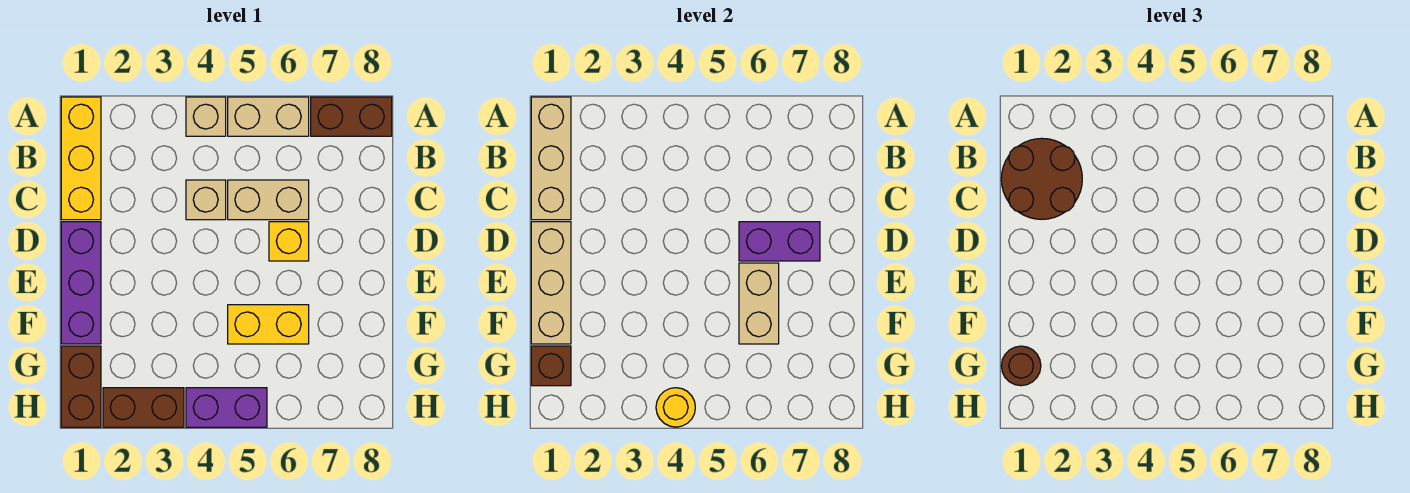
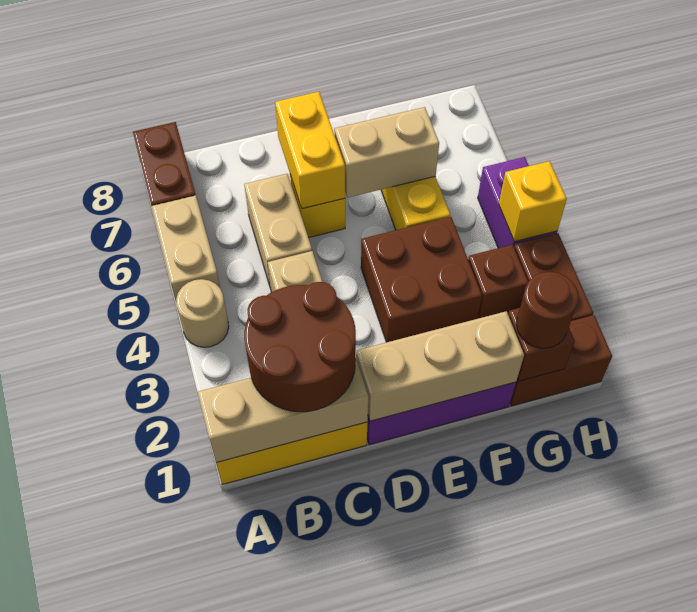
tan 1x1 brick [186,97,226,136] -> tan 1x1 round brick [176,279,229,347]
purple 1x2 brick [739,222,820,261] -> yellow 1x2 brick [275,92,345,209]
none -> brown 2x2 brick [361,217,482,342]
none -> brown 1x1 brick [468,245,528,319]
yellow 1x1 round brick [656,388,695,427] -> yellow 1x1 brick [499,161,567,242]

